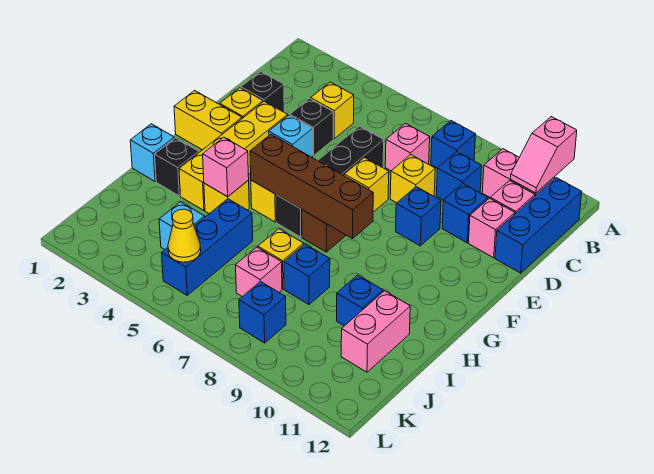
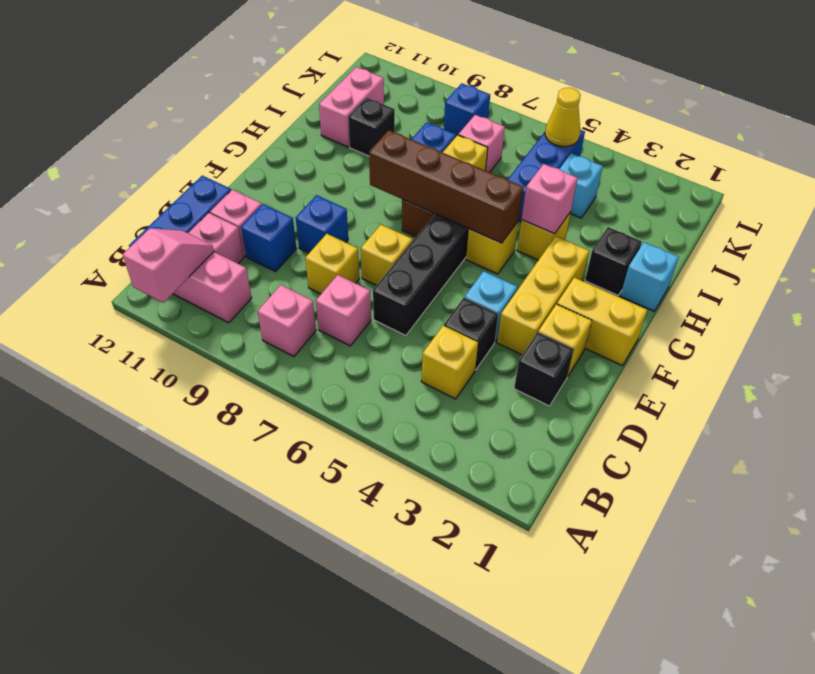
blue 1x1 brick [431,121,476,168] -> pink 1x1 brick [258,285,316,357]
blue 1x1 brick [436,152,482,200] -> none
yellow 1x4 brick [179,101,288,210] -> yellow 1x3 brick [497,236,589,355]
blue 1x1 brick [337,275,383,326] -> black 1x1 brick [348,98,395,156]

